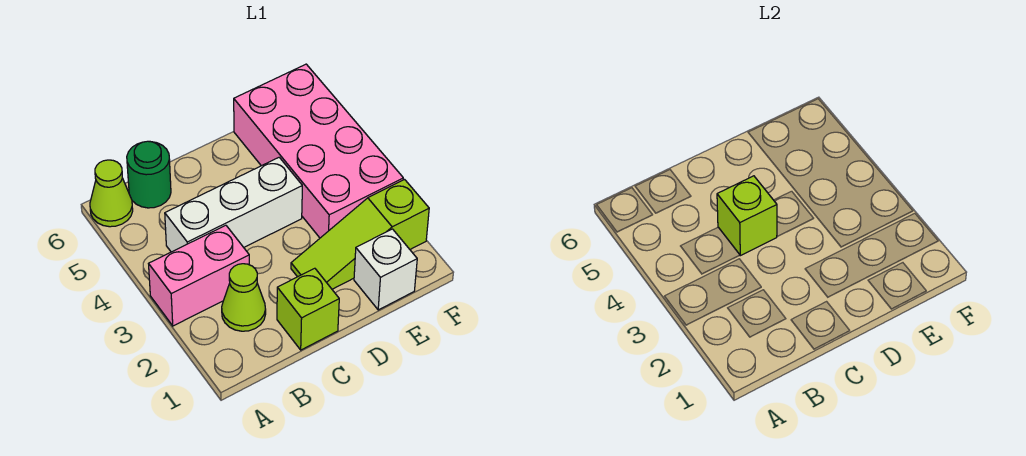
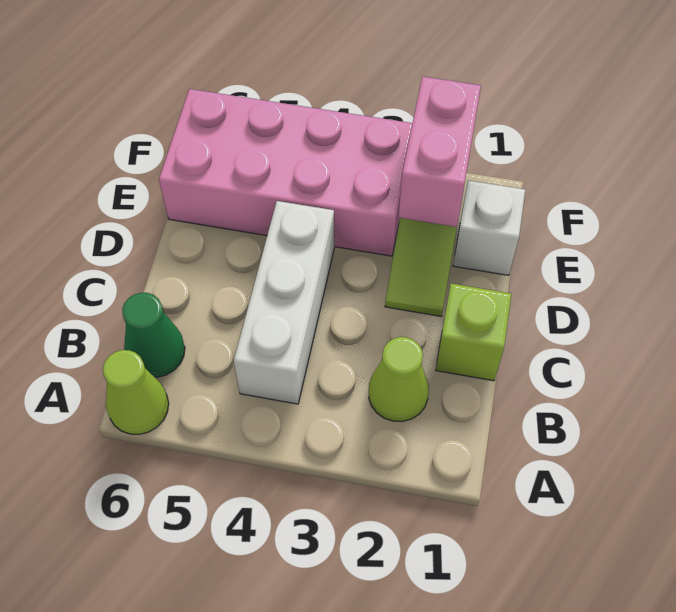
pink 1x2 brick [149,225,249,326] -> pink 1x2 brick moved to [398,76,481,227]
green 1x1 round brick [127,141,171,208] -> green 1x1 cone [122,293,185,377]
lime 1x1 brick [717,176,777,256] -> none

